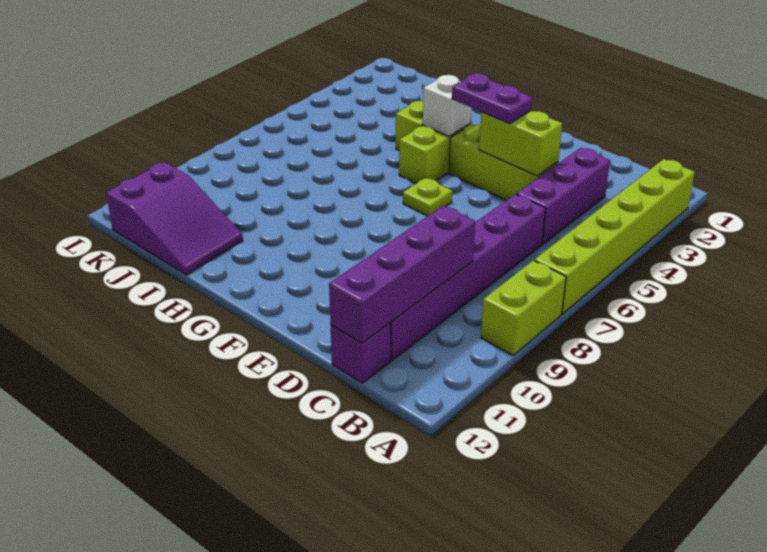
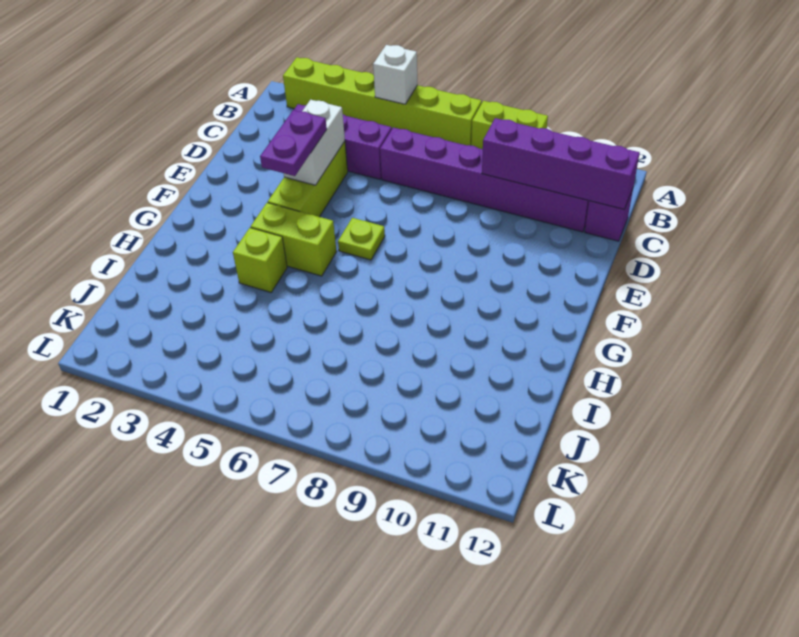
lime 1x2 brick [479,110,562,176] -> white 1x2 brick [283,100,345,185]
white 1x1 brick [423,75,471,137] -> white 1x1 brick moved to [373,45,417,104]
purple 2x3 slope [106,162,243,275] -> none

